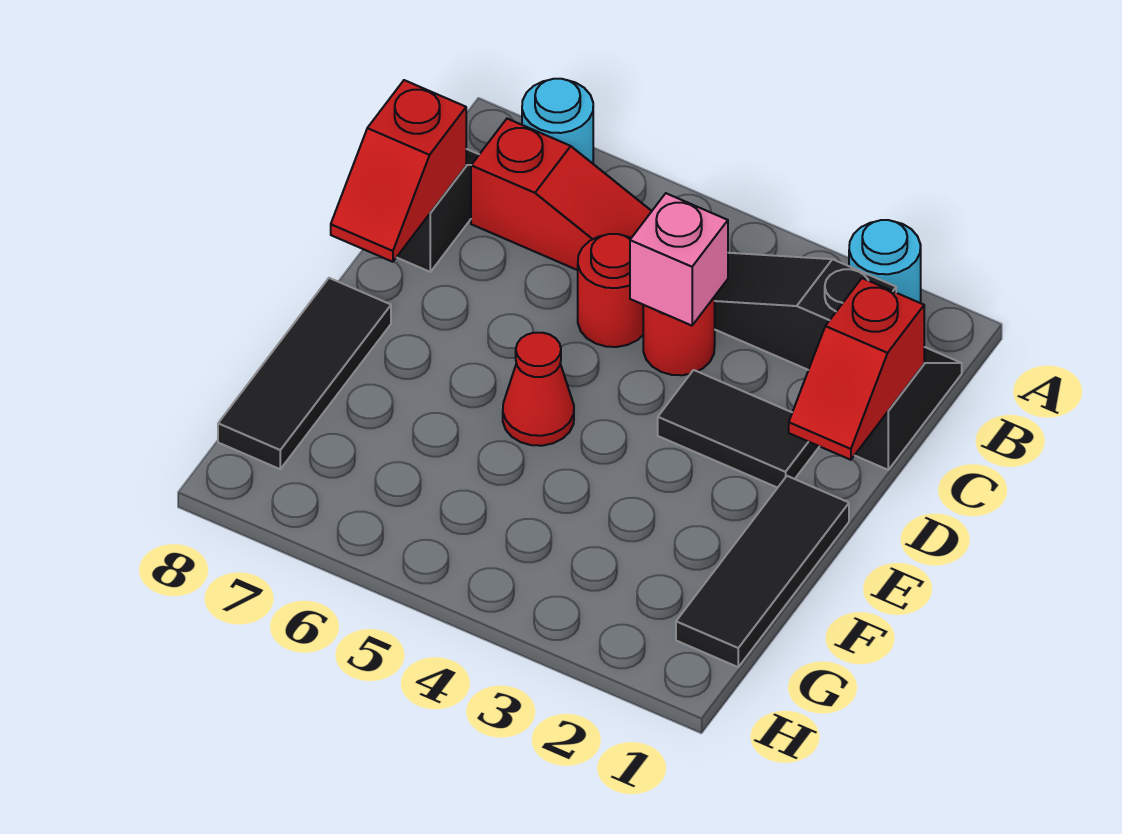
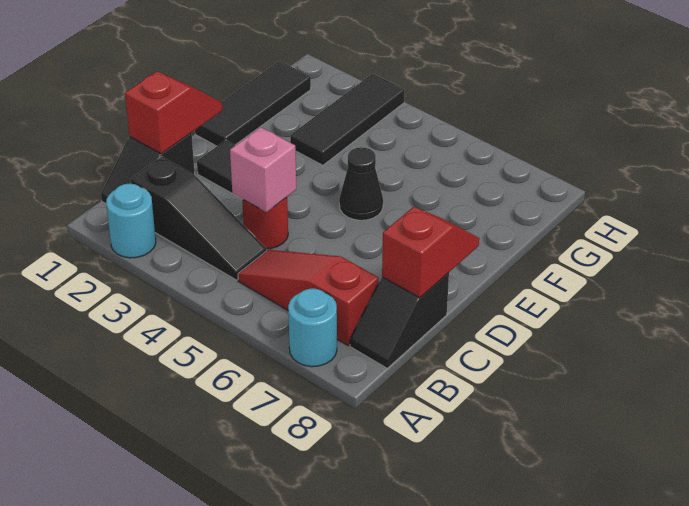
red 1x1 round brick [578,234,643,347] -> none
red 1x1 cone [503,333,574,446] -> black 1x1 cone [339,147,383,220]
black 1x3 tile [218,278,391,469] -> black 1x3 tile moved to [290,74,405,165]

